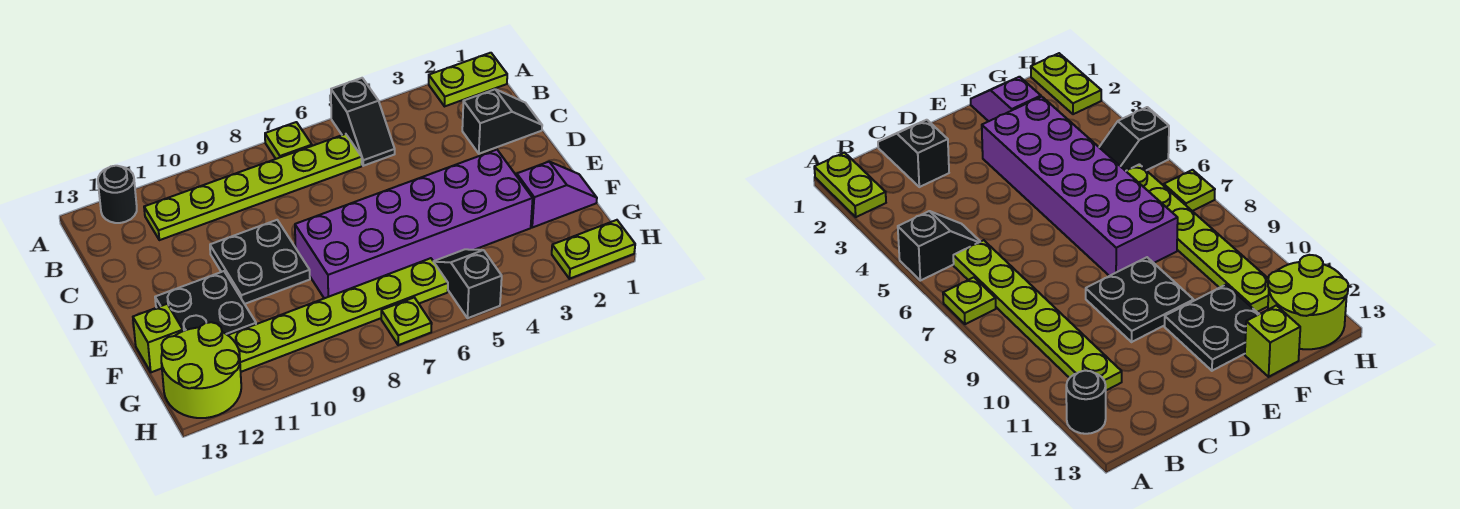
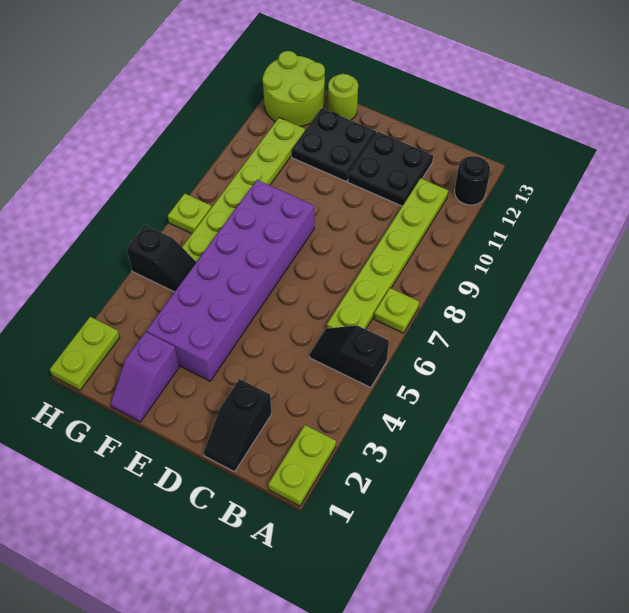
black 2x2 plate [210,220,310,304] -> black 2x2 plate moved to [348,132,433,206]
lime 1x1 brick [133,304,183,372] -> lime 1x1 round brick [328,74,358,120]

